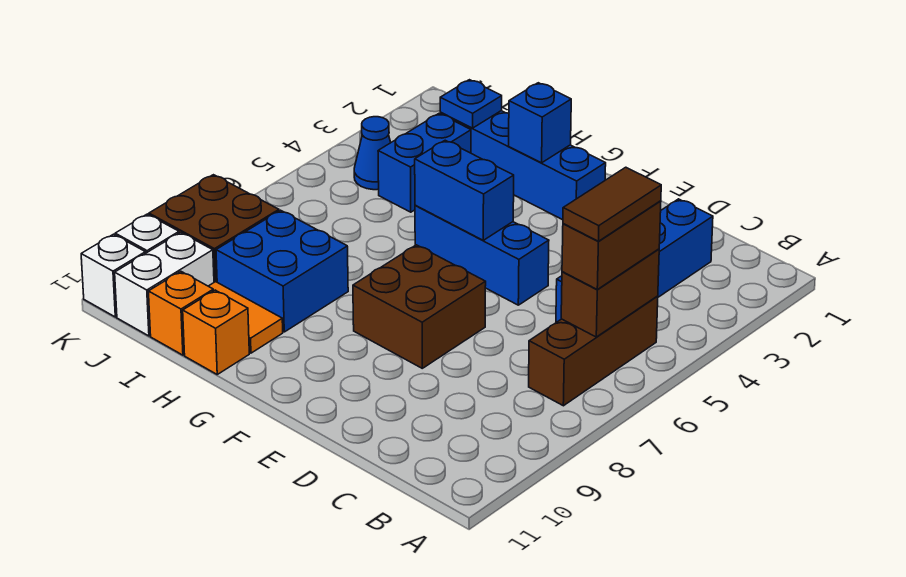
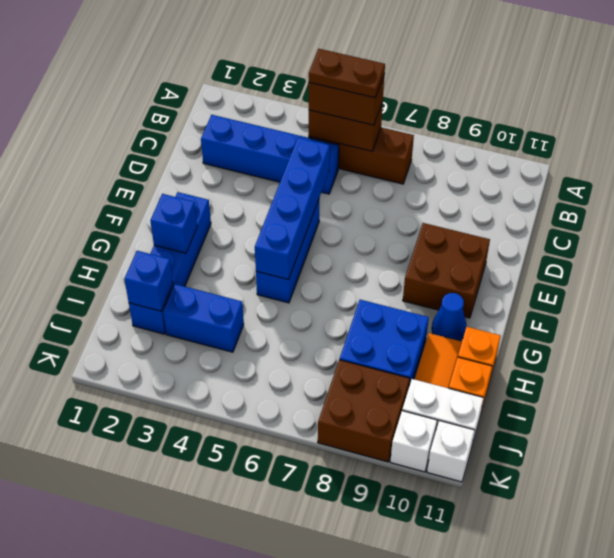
brown 1x2 tile [563,167,661,241] -> brown 1x2 plate [309,49,385,98]
brown 2x2 brick [353,245,486,368] -> brown 2x2 brick moved to [403,223,490,318]
blue 1x2 brick [415,140,514,240] -> blue 1x4 brick [255,137,330,279]
blue 1x1 plate [440,80,502,128] -> blue 1x1 brick [124,251,173,311]
blue 1x1 cone [354,117,391,190] -> blue 1x1 cone moved to [432,293,467,341]

